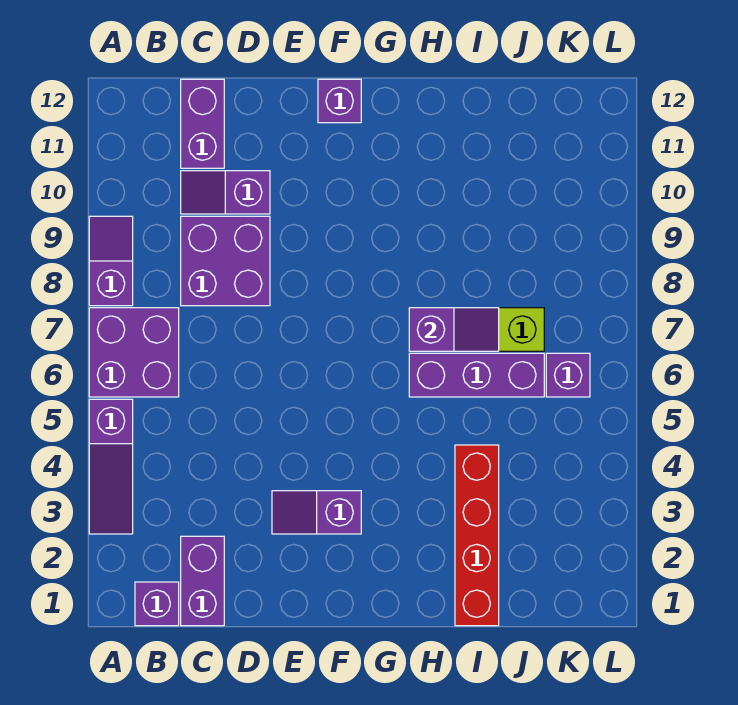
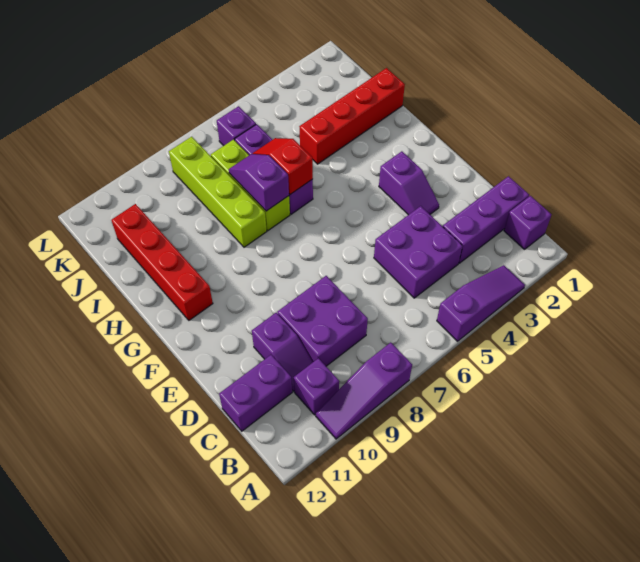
purple 2x2 brick [89,308,179,397] -> purple 2x2 brick moved to [374,206,463,298]
purple 1x2 slope [89,216,133,306] -> purple 1x3 slope [316,343,412,439]
purple 1x2 brick [181,536,224,626] -> purple 1x3 brick [443,176,529,263]
purple 1x1 brick [318,79,361,123] -> purple 1x1 brick moved to [294,358,339,415]
none -> red 1x4 brick [112,204,213,320]
none -> red 1x2 slope [253,138,313,194]
none -> lime 1x4 brick [169,137,267,247]

